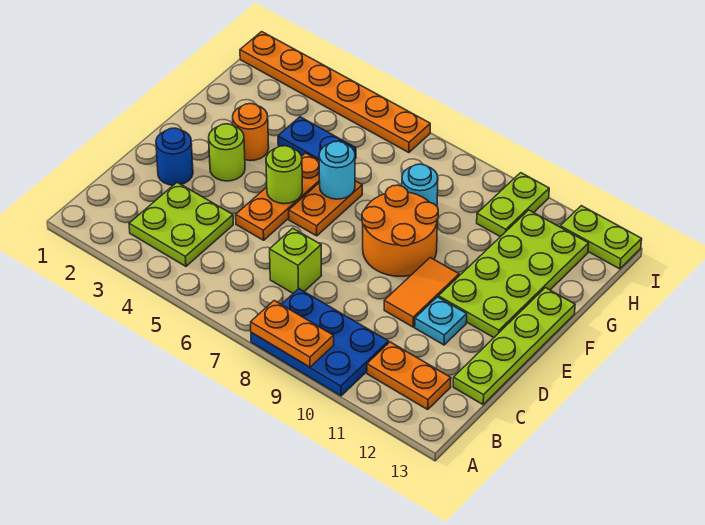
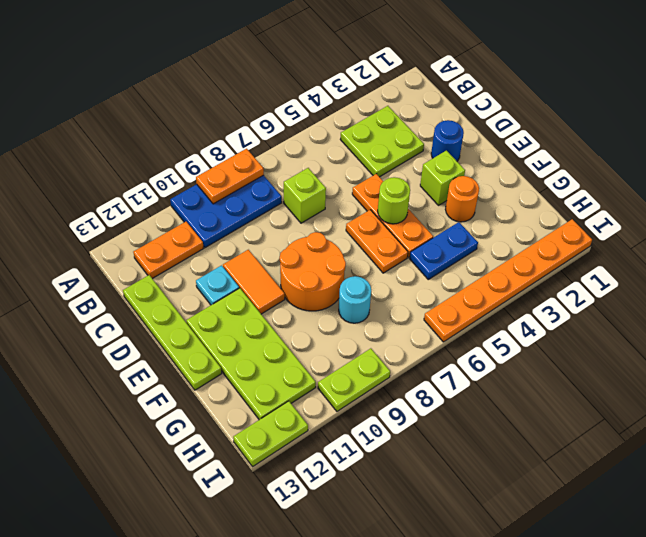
lime 1x1 round brick [209,124,245,181] -> lime 1x1 brick [420,151,465,205]
cyan 1x1 round brick [319,141,355,199] -> none
lime 1x2 plate [477,173,549,237] -> lime 1x2 plate turned to [318,348,390,411]

